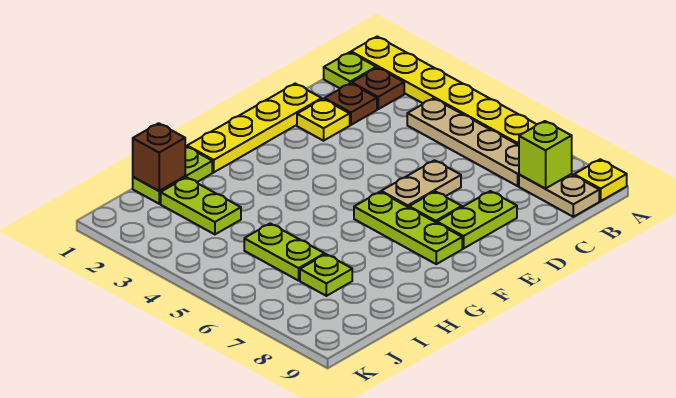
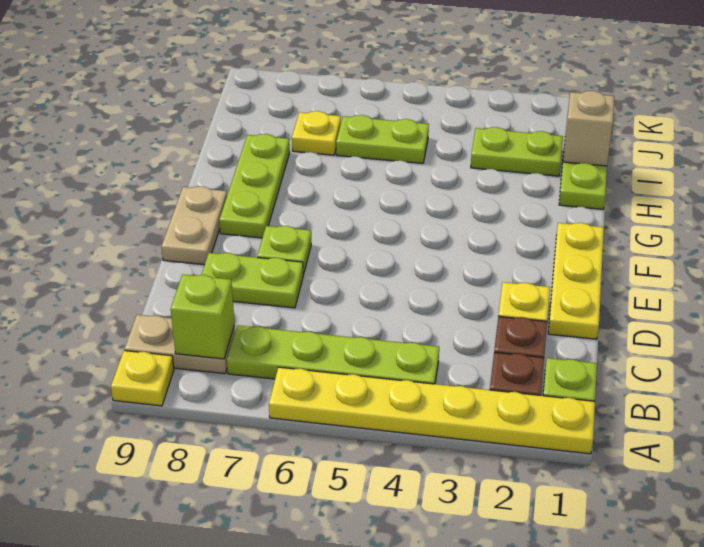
tan 1x4 plate [407,98,519,186] -> lime 1x4 plate [227,325,439,384]
yellow 1x4 plate [187,84,322,172] -> yellow 1x3 plate [548,223,604,339]
tan 1x2 plate [381,160,461,207] -> tan 1x2 plate moved to [161,186,227,265]
lime 1x2 plate [437,191,517,248] -> lime 1x2 plate turned to [201,253,303,308]
lime 1x3 plate [354,192,462,264] -> lime 1x3 plate turned to [219,134,290,238]
brown 1x1 brick [133,123,185,191] -> tan 1x1 brick [563,91,614,166]
lime 1x1 plate [300,254,352,296] -> yellow 1x1 plate [292,111,341,155]

